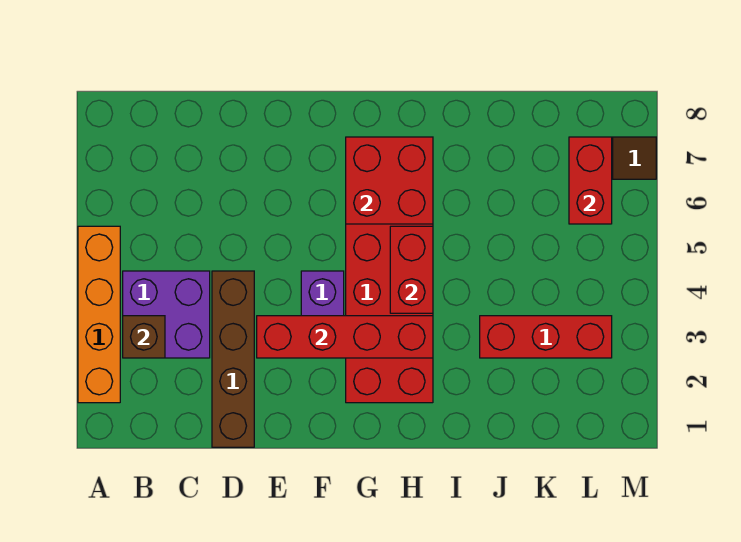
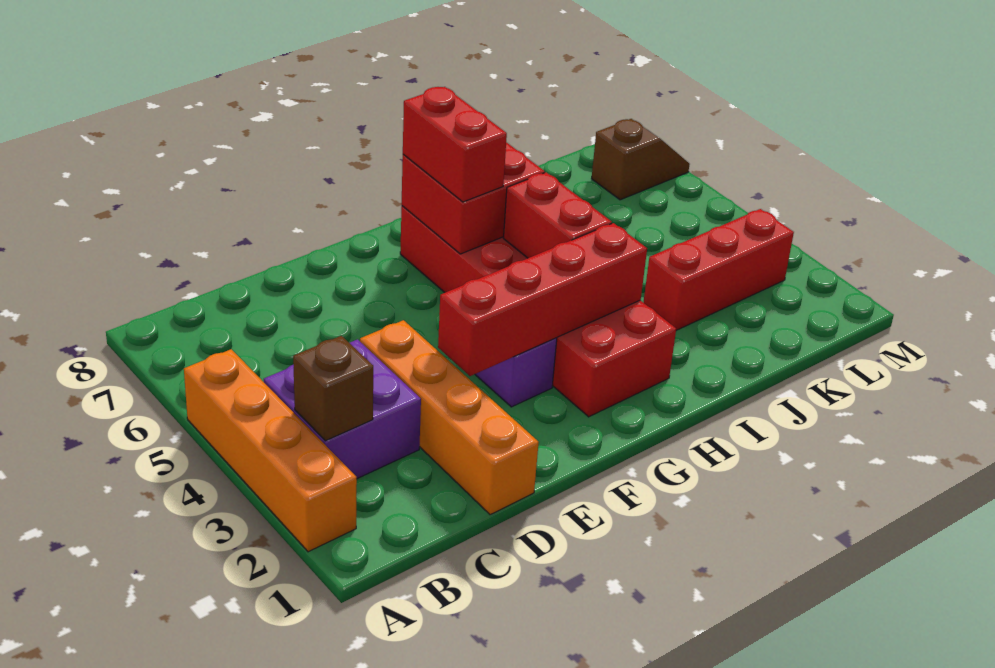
brown 1x4 brick [212,271,254,447] -> orange 1x4 brick [360,320,539,515]
red 1x2 brick [569,137,612,224] -> red 1x2 brick moved to [403,87,507,202]

